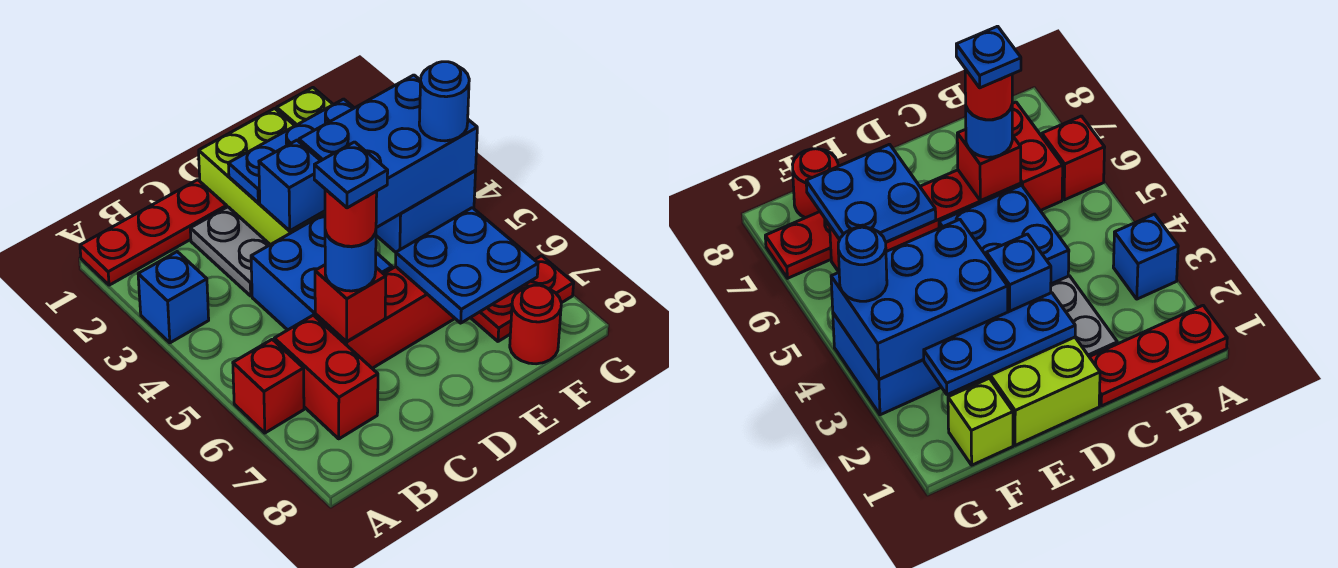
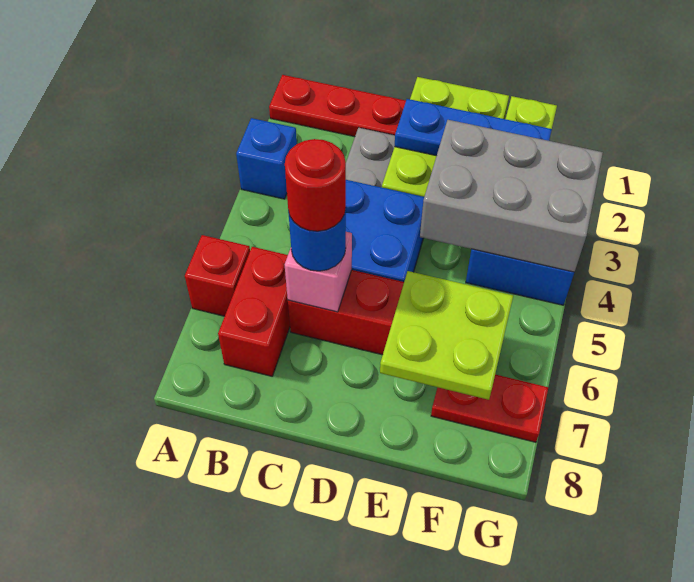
red 1x1 brick [315,265,386,342] -> pink 1x1 brick [285,232,352,312]
blue 1x1 plate [314,142,388,208] -> none
blue 1x1 brick [259,140,325,231] -> none
blue 2x3 brick [299,75,477,228] -> grey 2x3 brick [420,120,603,272]
blue 2x2 plate [396,208,538,323] -> lime 2x2 plate [380,271,513,400]
red 1x1 round brick [510,285,561,364] -> none
blue 1x1 round brick [419,62,469,141] -> none

